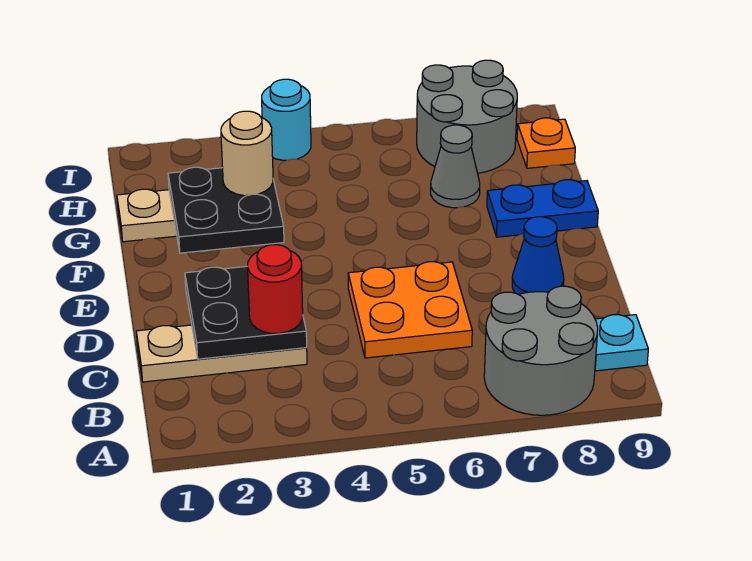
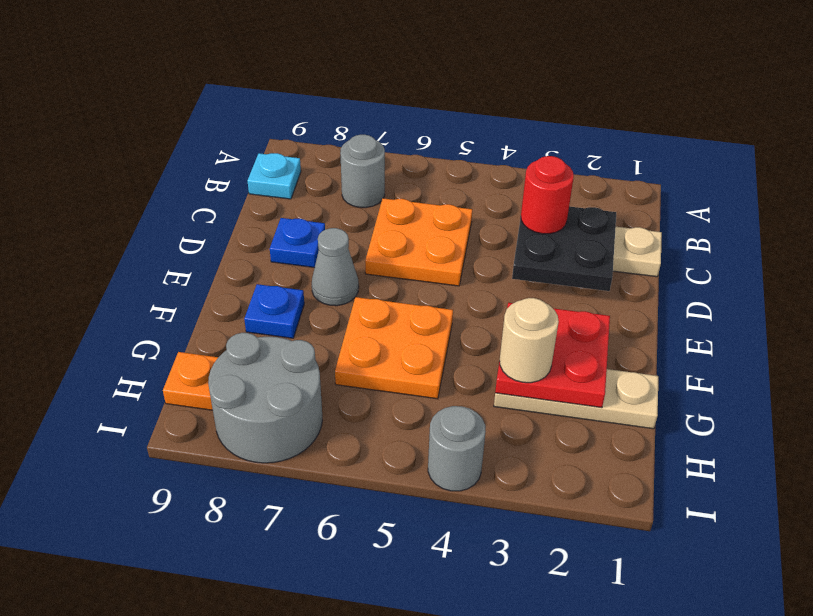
grey 2x2 round brick [484,286,598,415] -> grey 1x1 round brick [340,135,385,208]
blue 1x1 cone [512,217,564,294] -> blue 1x1 plate [270,218,325,268]
black 2x2 plate [168,167,284,253] -> red 2x2 plate [495,303,610,408]
none -> orange 2x2 plate [335,297,453,399]
blue 1x2 plate [487,180,598,237] -> blue 1x1 plate [244,284,304,338]
grey 1x1 cone [431,125,480,208] -> grey 1x1 cone moved to [312,228,359,306]
cyan 1x1 round brick [262,79,311,160] -> grey 1x1 round brick [428,406,486,491]

